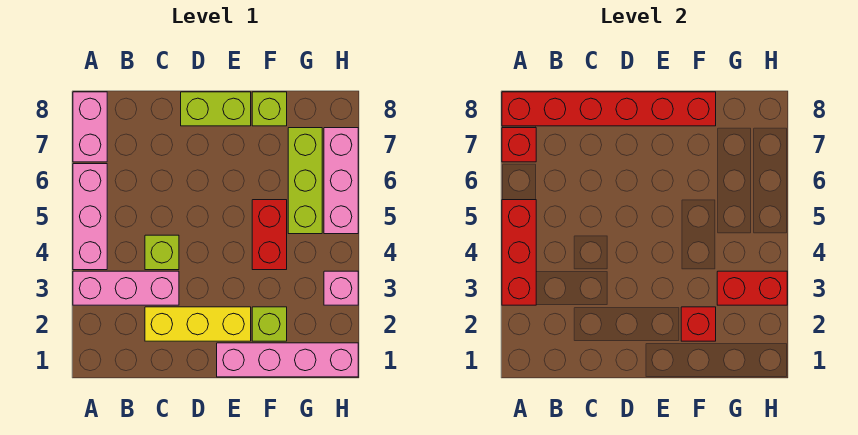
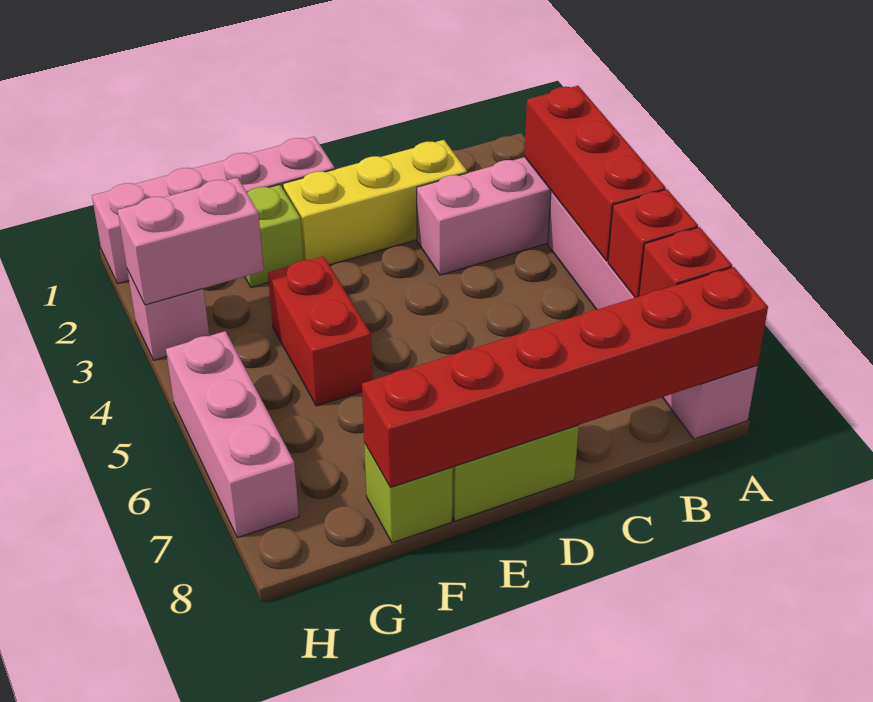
lime 1x1 brick [145,235,179,270] -> none
red 1x1 brick [681,307,716,341] -> red 1x1 brick moved to [608,189,698,298]
red 1x2 brick [717,271,787,305] -> pink 1x2 brick [118,177,264,305]
lime 1x3 brick [288,128,322,234] -> none

